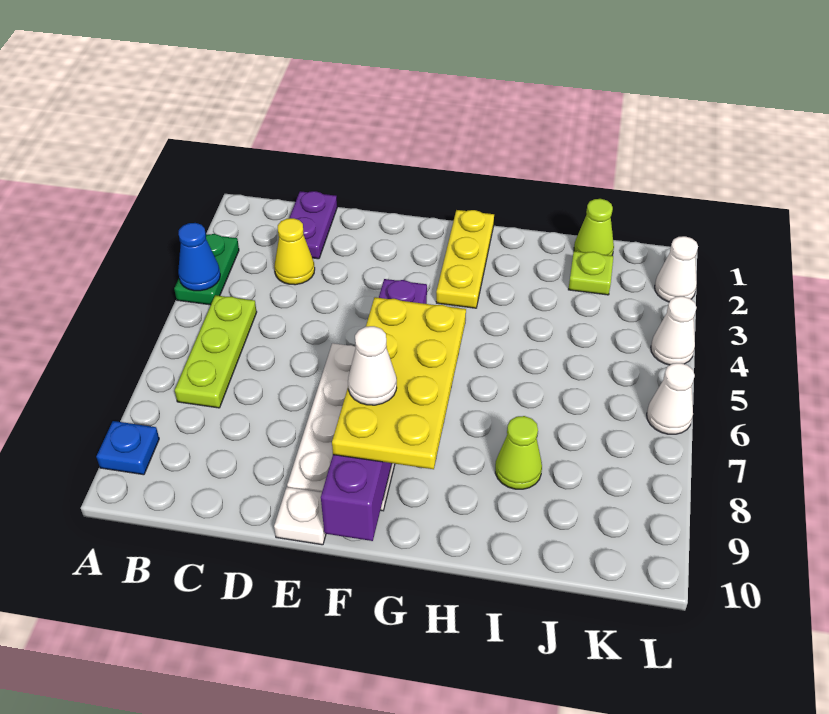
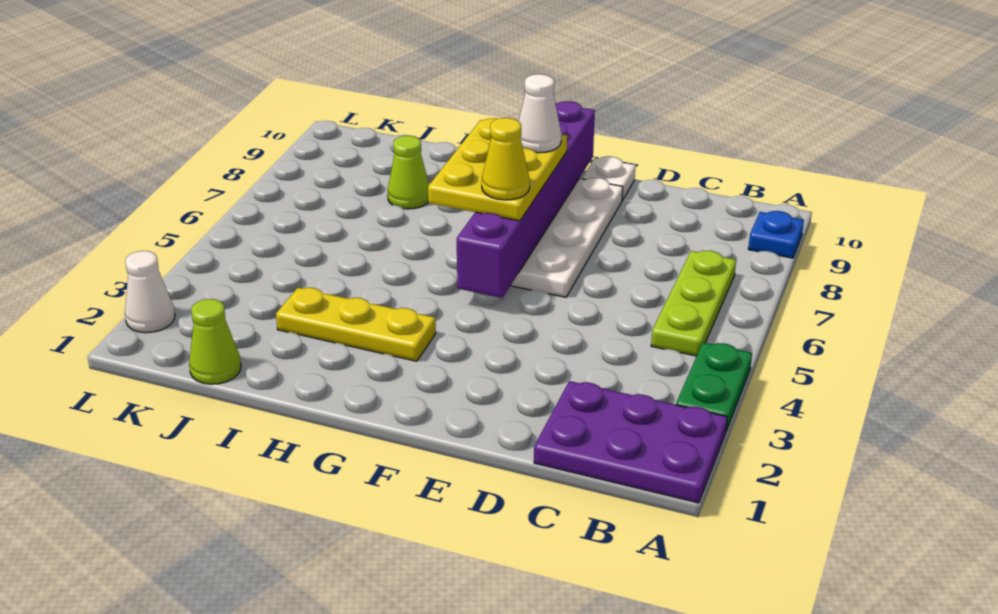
blue 1x1 cone [178,223,220,291] -> none
purple 1x2 plate [289,191,337,259] -> purple 2x3 plate [534,381,727,503]
yellow 1x1 cone [274,218,315,285] -> yellow 1x1 cone moved to [482,118,530,200]
yellow 2x4 plate [332,297,466,469] -> yellow 2x3 plate [428,118,567,221]
yellow 1x3 plate [436,210,494,308] -> yellow 1x3 plate turned to [276,288,436,361]
lime 1x1 plate [568,251,613,295] -> none
white 1x1 cone [651,296,697,365] -> none
white 1x1 cone [647,363,695,434] -> none

